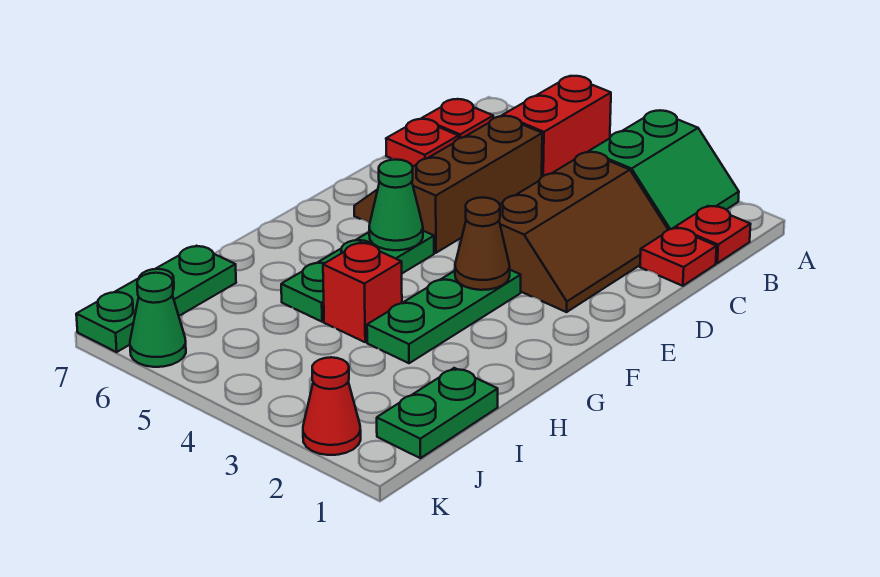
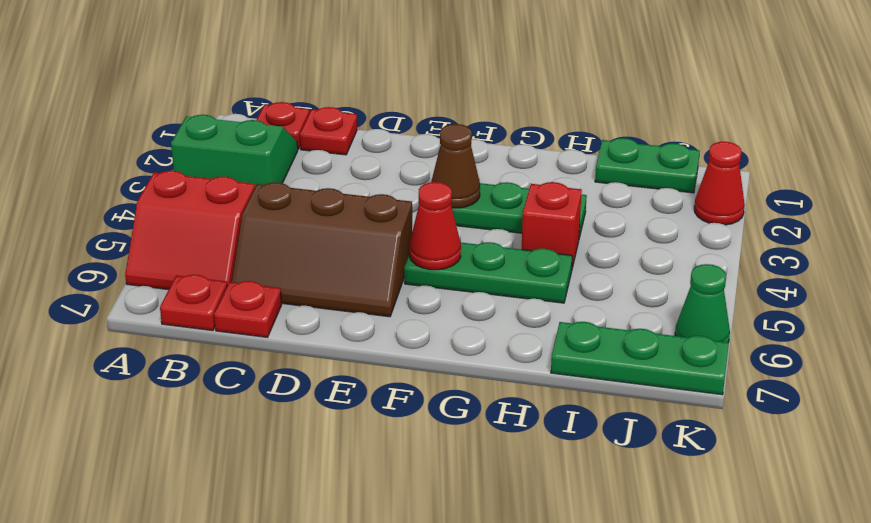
brown 2x3 slope [499,152,668,312] -> none
green 1x1 cone [369,160,423,250] -> red 1x1 cone [409,182,461,270]

